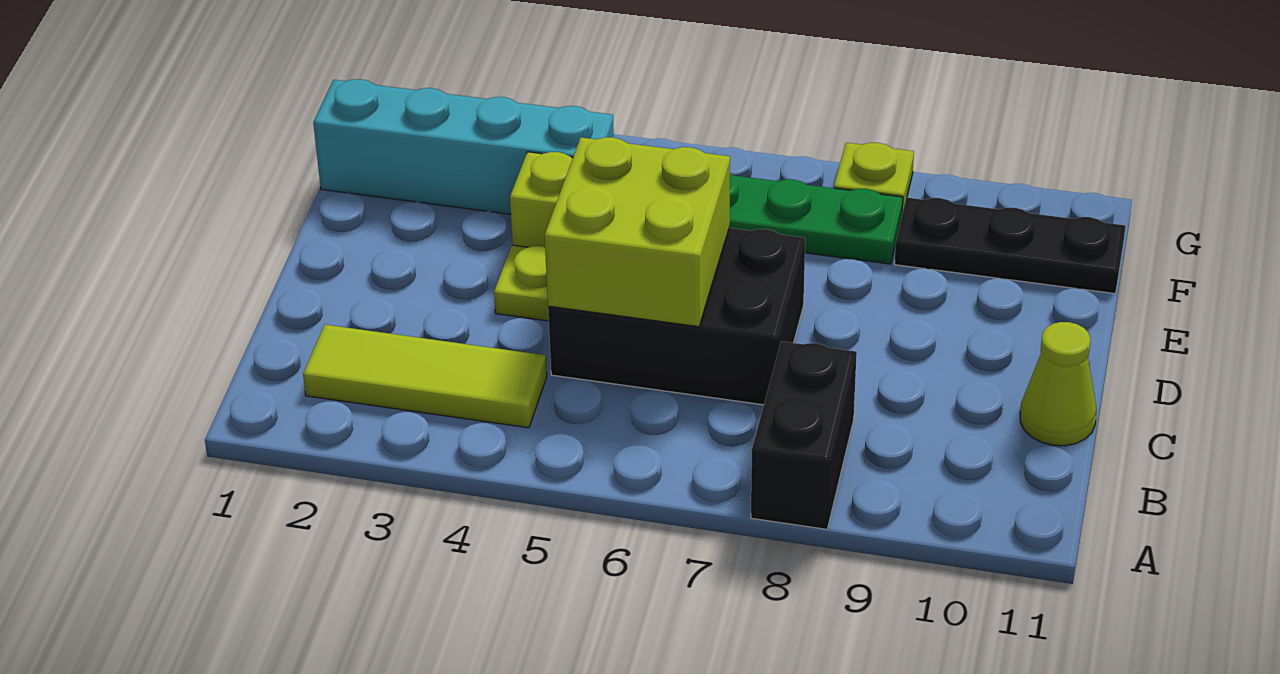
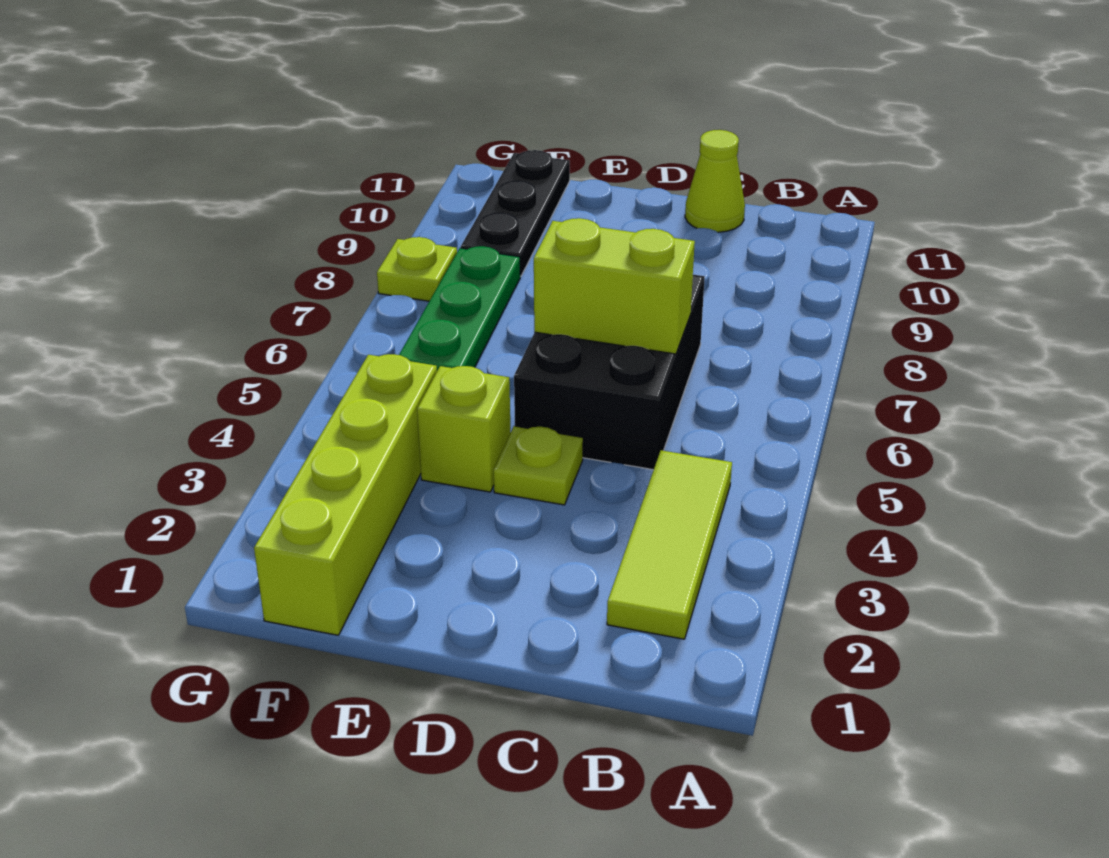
black 1x2 brick [751,341,857,529] -> none
lime 2x2 brick [545,137,730,327] -> lime 1x2 brick [534,218,695,354]
cyan 1x4 brick [313,79,614,214] -> lime 1x4 brick [254,354,437,635]

